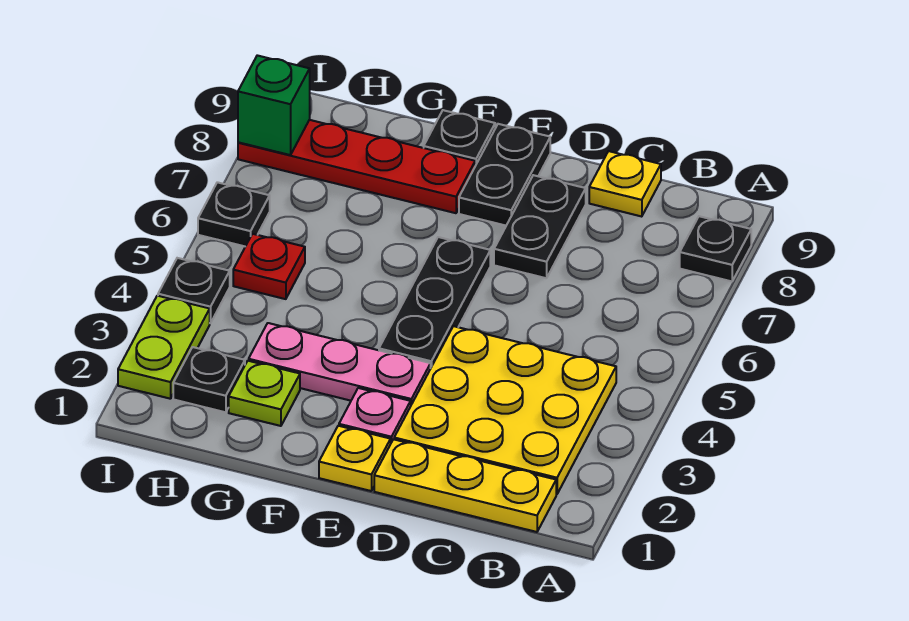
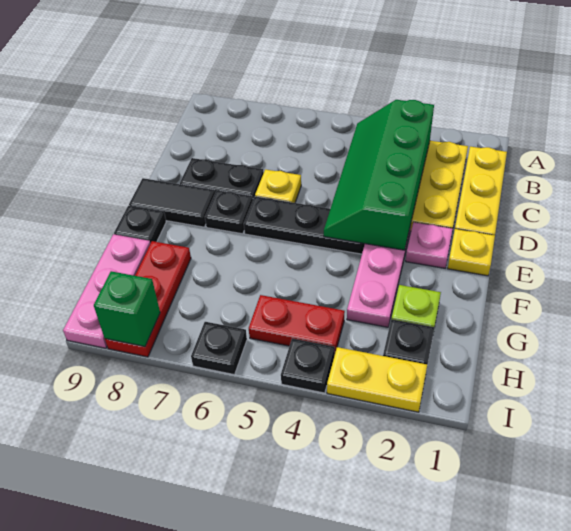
black 1x1 plate [680,216,751,281] -> black 1x1 plate moved to [205,190,253,234]
none -> green 2x4 slope [324,100,434,250]
yellow 1x1 plate [589,151,661,217] -> yellow 1x1 plate moved to [255,169,301,203]
black 1x2 plate [459,124,550,226] -> black 1x2 tile [129,178,215,227]
red 1x4 plate [238,120,475,213] -> red 1x3 plate [105,241,191,357]
none -> pink 1x3 plate [63,234,151,348]
red 1x1 plate [233,234,305,299] -> red 1x2 plate [249,295,345,352]
lime 1x2 plate [118,296,210,399] -> yellow 1x2 plate [327,347,427,412]

